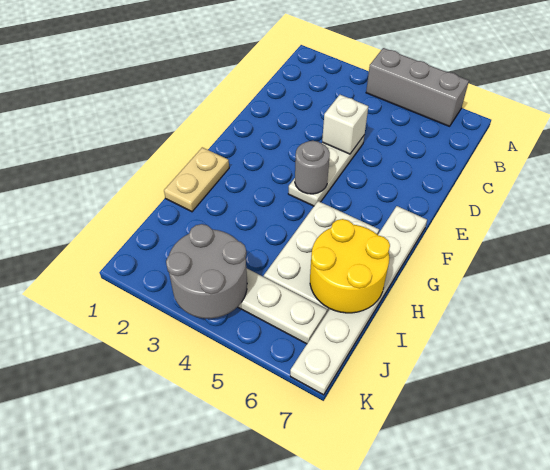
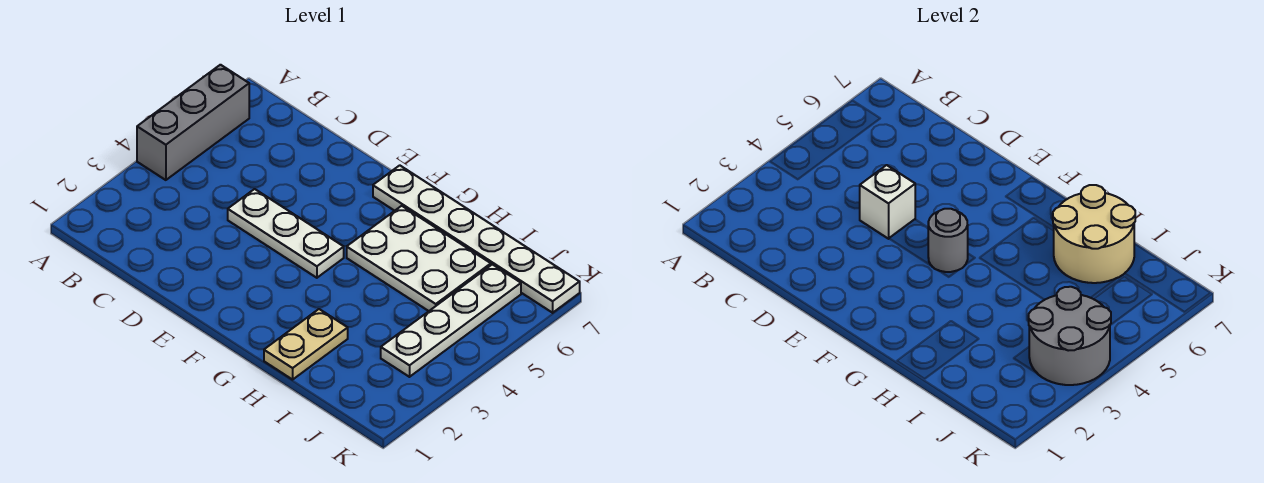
tan 1x2 plate [164,147,229,212] -> tan 1x2 plate turned to [264,309,348,380]
yellow 2x2 round brick [310,219,390,313] -> tan 2x2 round brick [1053,185,1135,283]

